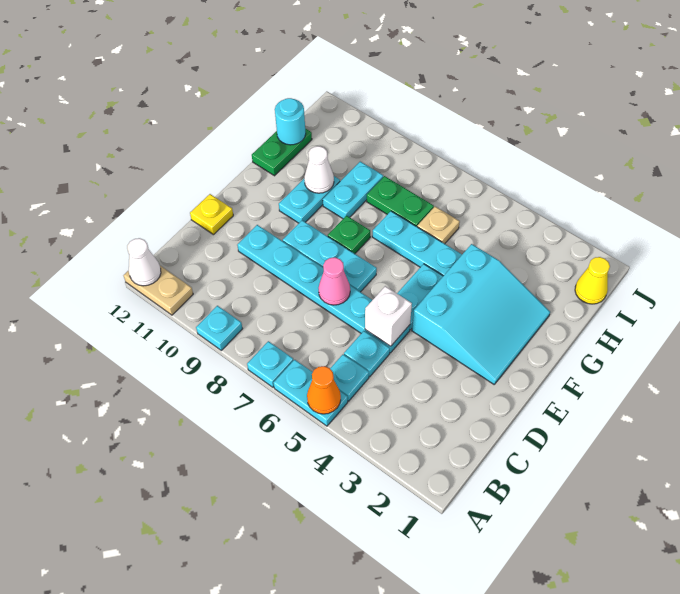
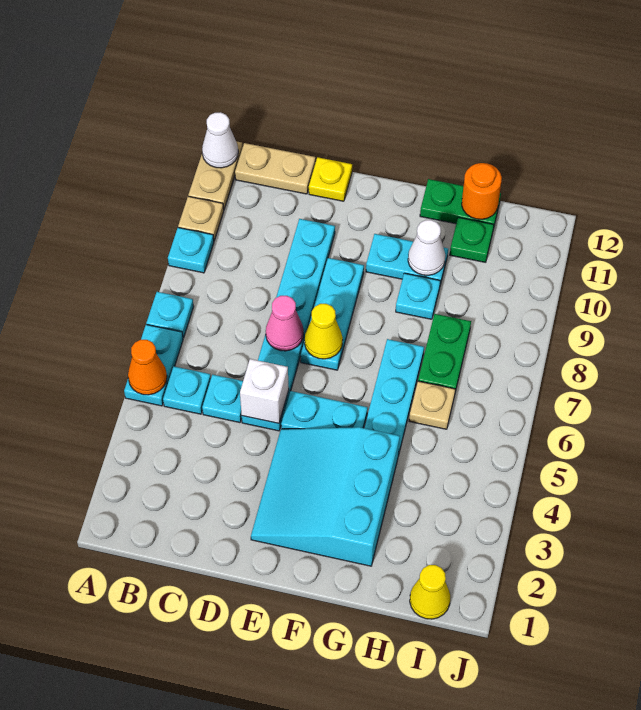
none -> tan 1x1 plate [178,196,224,240]
none -> tan 1x2 plate [235,143,316,194]
cyan 3x3 slope [412,244,550,384] -> cyan 3x3 slope turned to [251,427,400,566]
none -> yellow 1x1 cone [305,304,343,359]
green 1x1 plate [328,215,370,254] -> green 1x1 plate moved to [450,217,494,262]
cyan 1x2 plate [323,162,383,219] -> cyan 1x1 plate [396,273,440,319]
cyan 1x1 round brick [275,98,306,145] -> orange 1x1 round brick [462,163,502,219]

